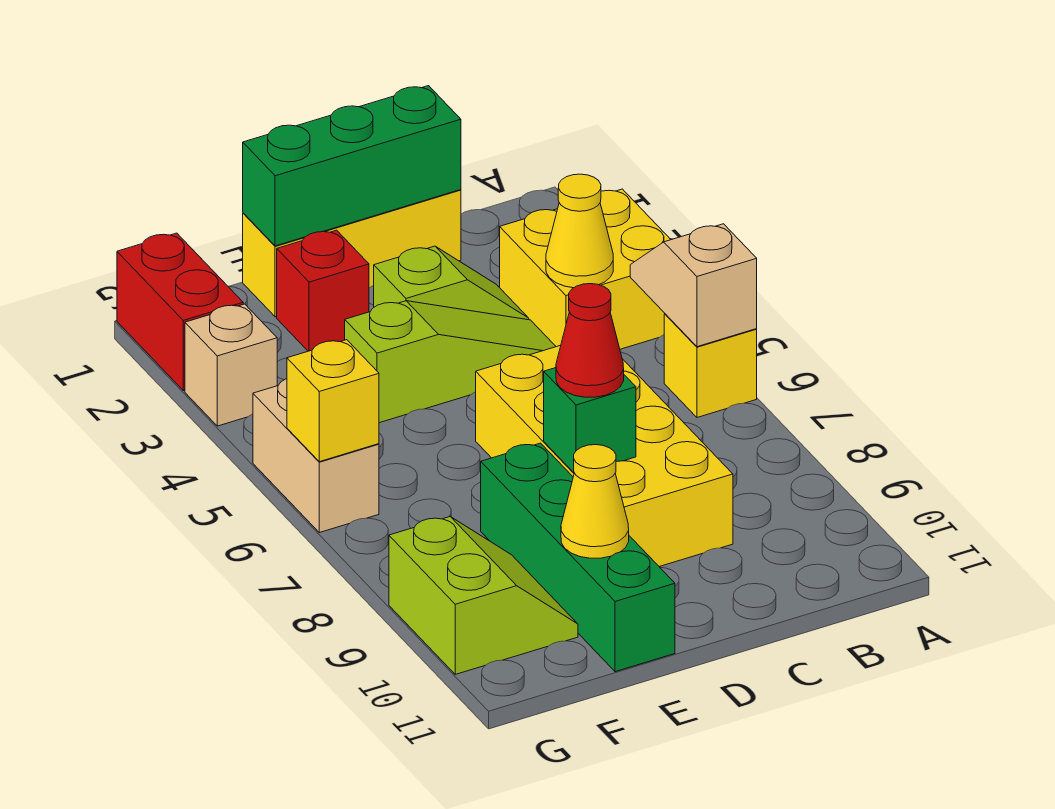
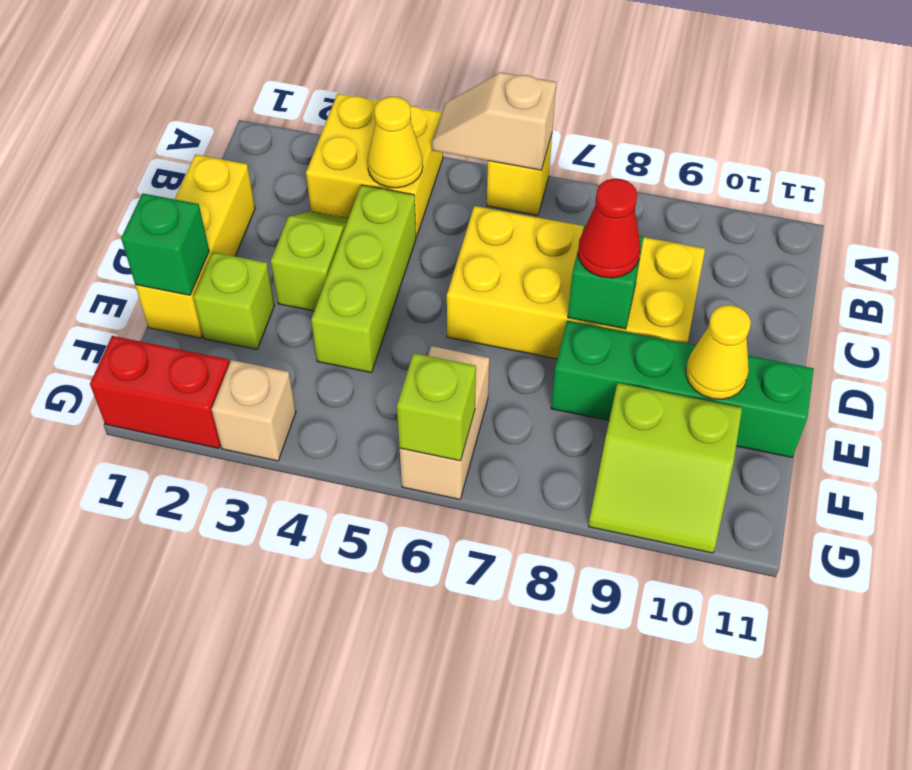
green 1x3 brick [243,86,461,246] -> green 1x1 brick [121,193,209,295]
lime 1x3 slope [345,301,556,423] -> lime 1x3 brick [311,185,416,373]
red 1x1 brick [277,230,369,351] -> lime 1x1 brick [193,252,274,349]
lime 2x2 slope [389,517,578,674] -> lime 2x2 slope turned to [588,383,742,553]
tan 1x2 brick [253,379,379,533] -> tan 1x2 brick turned to [400,346,489,499]
yellow 1x1 brick [287,340,379,462] -> lime 1x1 brick [397,353,476,461]

